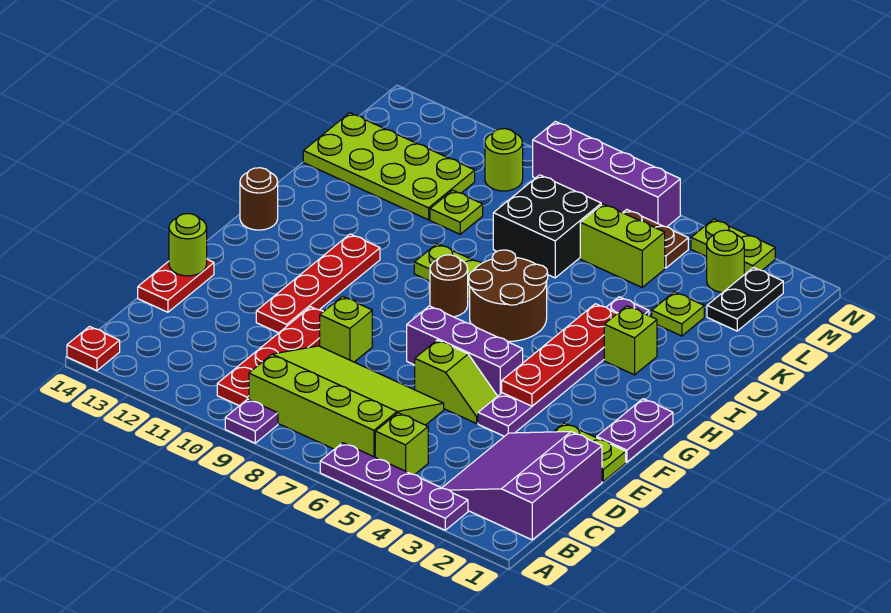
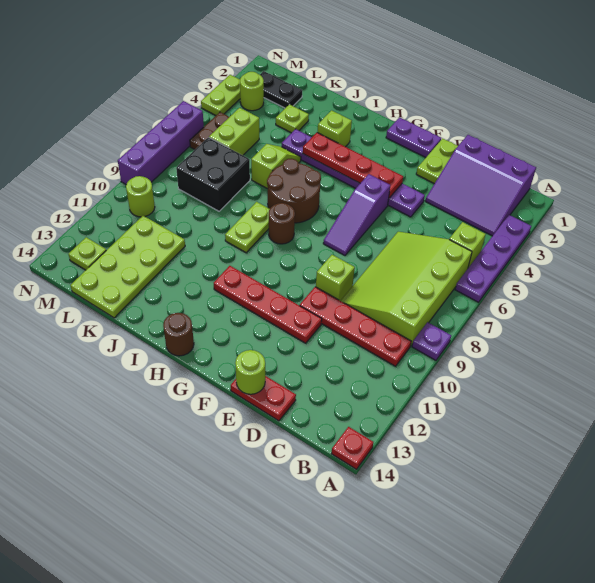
lime 1x2 slope [415,340,497,424] -> lime 1x2 slope moved to [251,144,301,189]
purple 1x3 brick [407,306,523,396] -> purple 1x3 slope [323,174,390,255]
lime 1x1 plate [430,190,483,234] -> lime 1x1 plate moved to [68,237,106,270]

